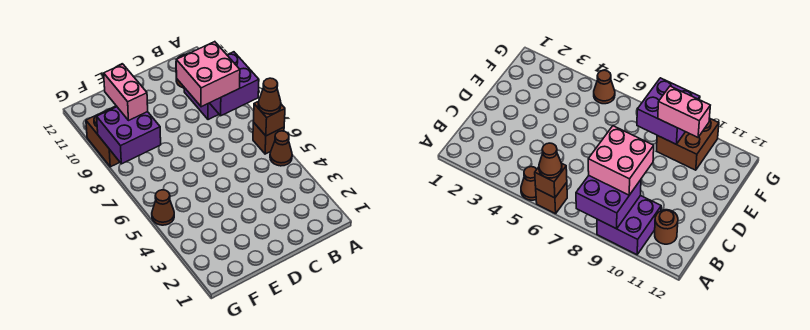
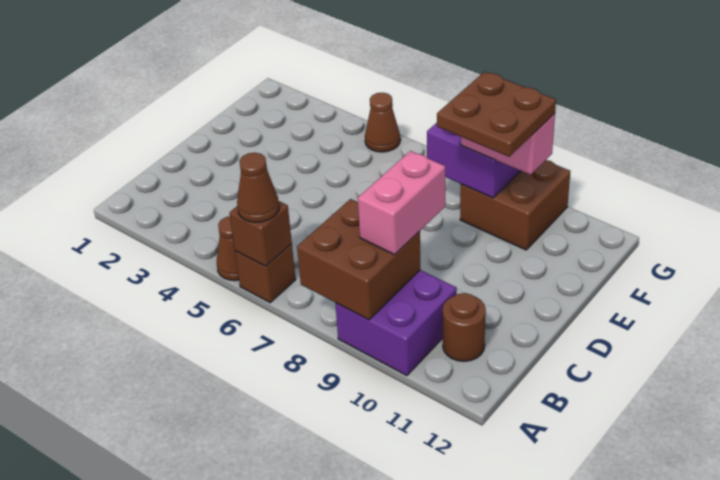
purple 2x2 brick [210,52,259,116] -> brown 2x2 brick [297,199,420,320]
pink 2x2 brick [176,42,240,107] -> pink 1x2 brick [358,151,445,255]
none -> brown 2x2 plate [437,72,556,157]

